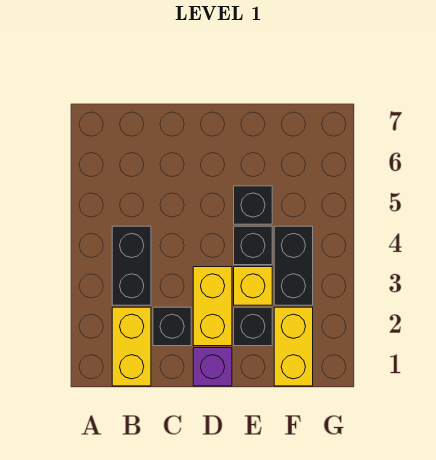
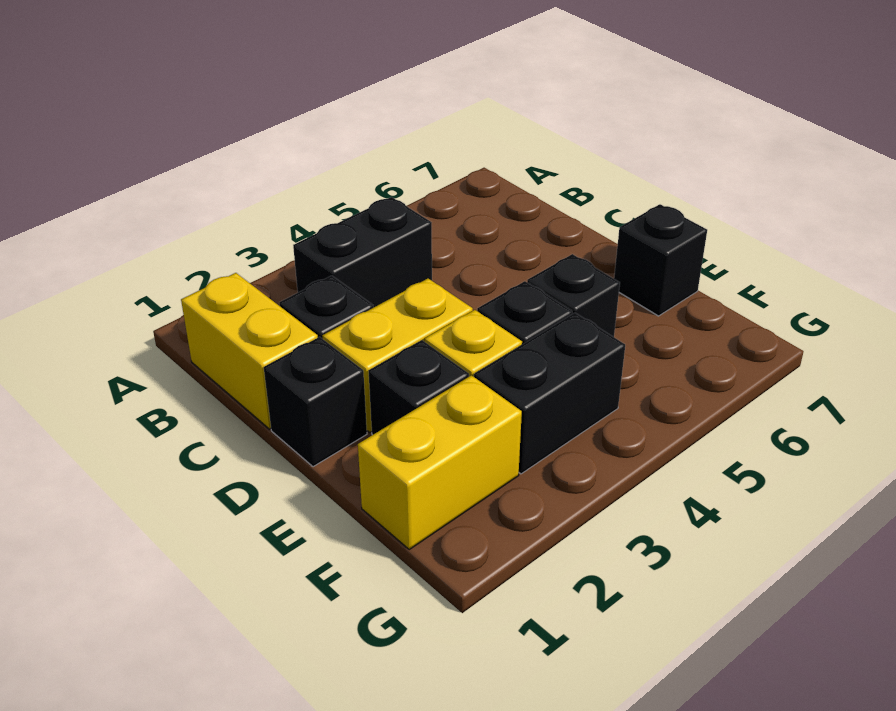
yellow 1x2 brick [112,307,151,386] -> yellow 1x2 brick turned to [181,273,318,429]
purple 1x1 brick [193,348,232,386] -> black 1x1 brick [264,337,367,467]
none -> black 1x1 brick [614,204,707,316]

